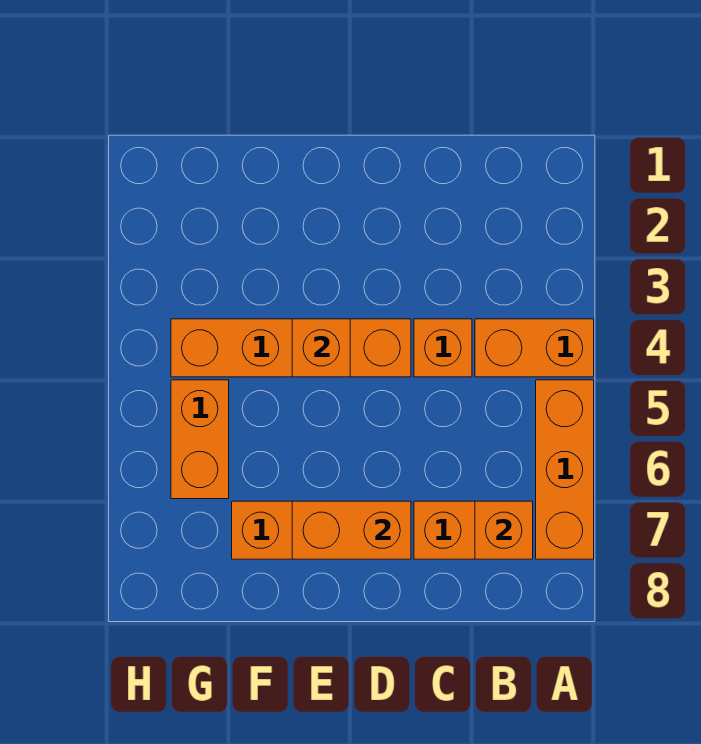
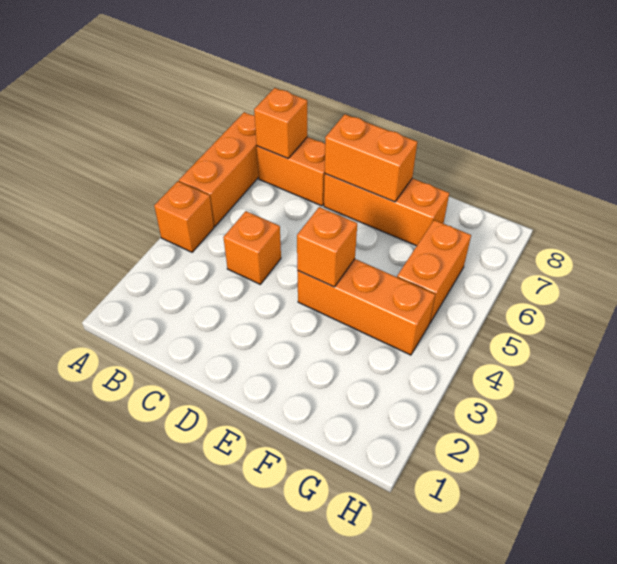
orange 1x2 brick [475,319,594,377] -> orange 1x1 brick [154,181,214,252]
orange 1x4 brick [171,319,411,377] -> orange 1x3 brick [297,259,435,355]

